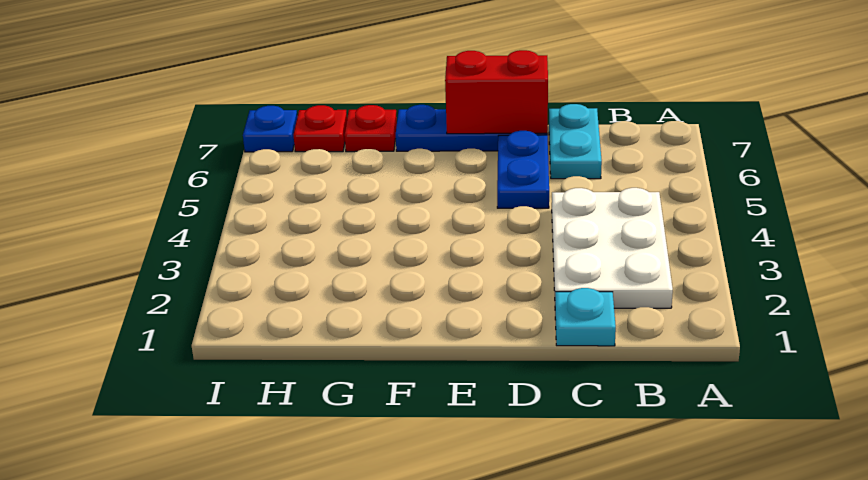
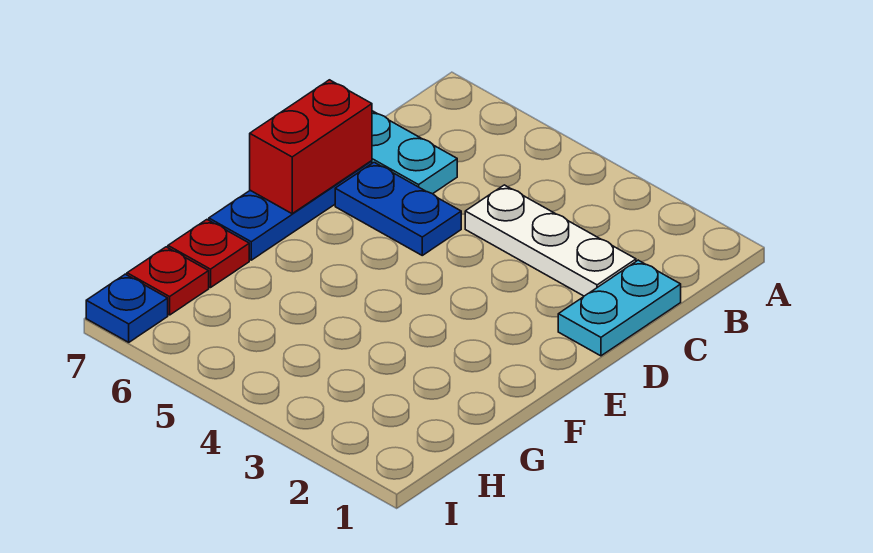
white 2x3 plate [552,188,673,308] -> white 1x3 plate [465,185,636,296]
cyan 1x1 plate [555,288,616,346] -> cyan 1x2 plate [558,260,681,356]

